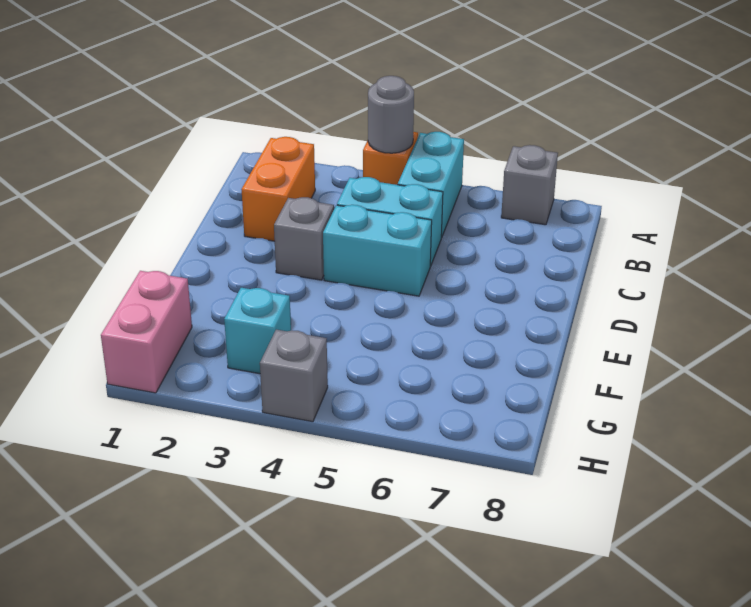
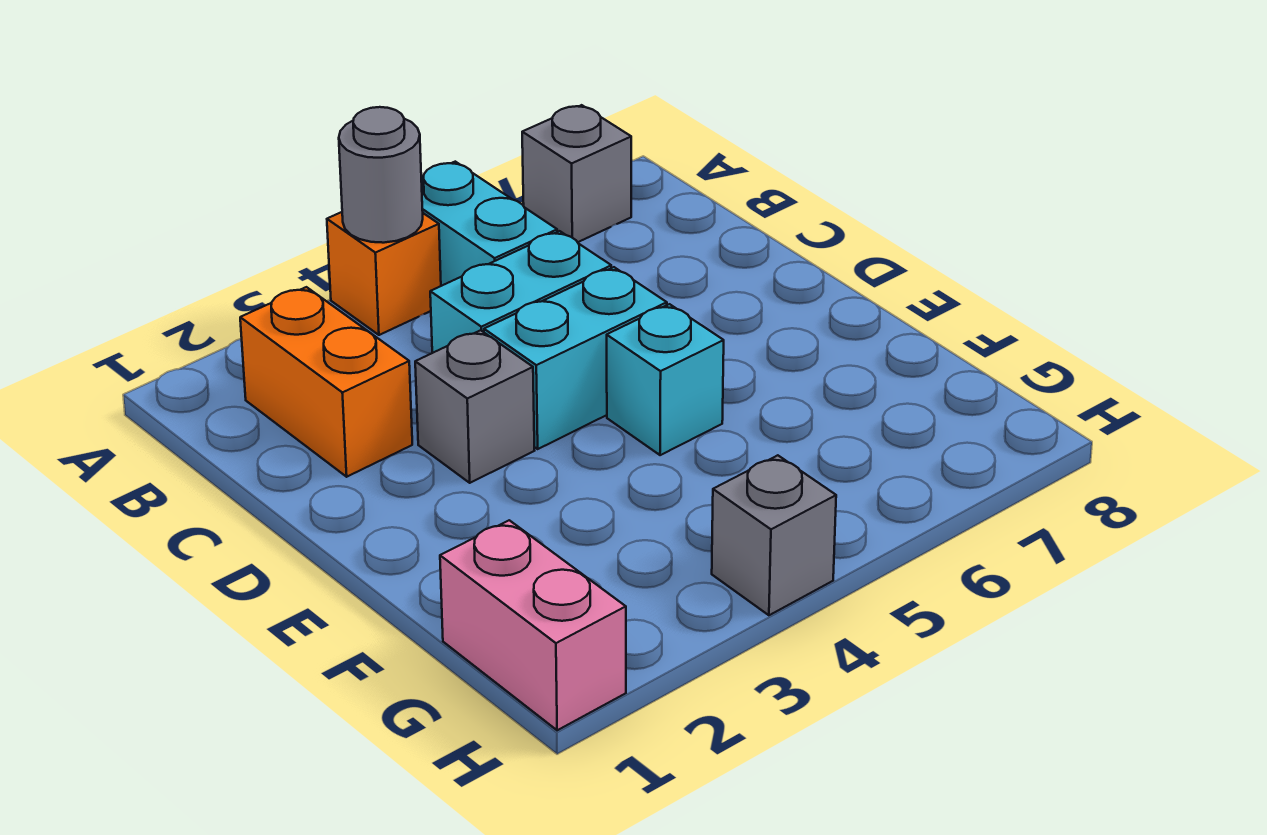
cyan 1x1 brick [224,288,291,374] -> cyan 1x1 brick moved to [607,304,724,455]

